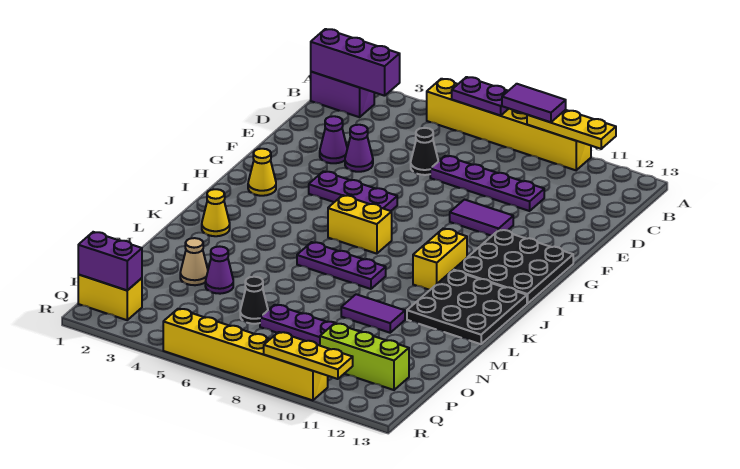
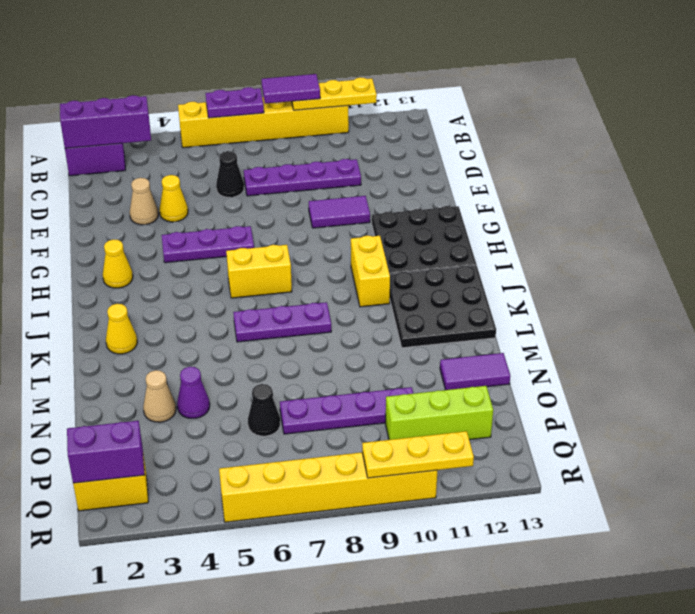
purple 1x1 cone [320,116,347,163] -> tan 1x1 cone [130,178,158,225]
purple 1x1 cone [345,125,373,172] -> yellow 1x1 cone [159,175,188,222]
purple 1x2 tile [341,294,405,333] -> purple 1x2 tile moved to [440,353,510,390]

